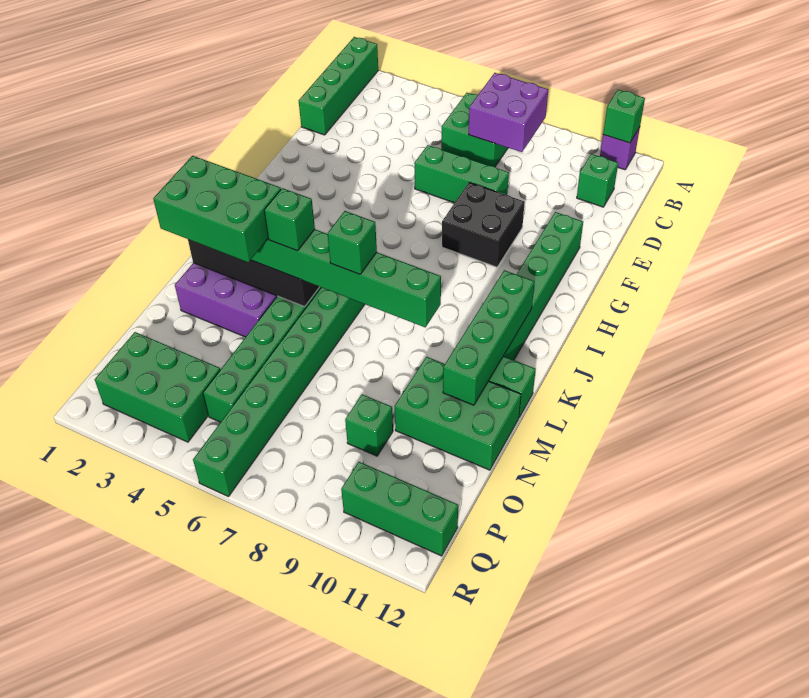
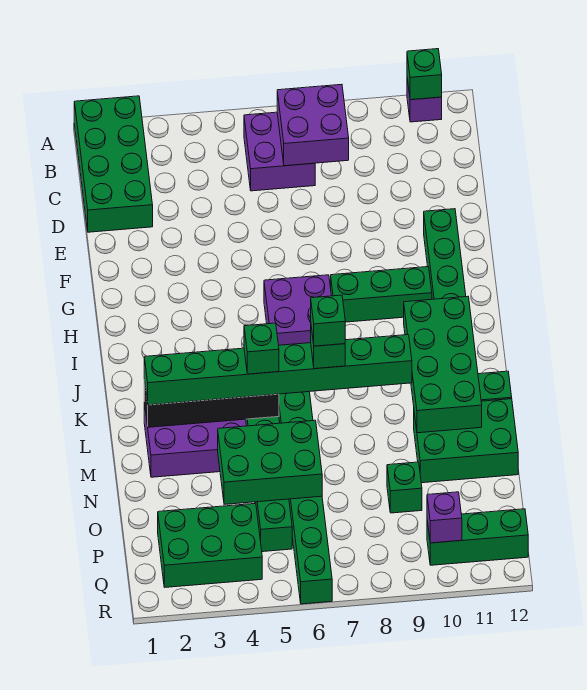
green 1x4 brick [299,37,378,135] -> green 2x4 brick [74,96,153,232]
green 2x2 brick [441,93,508,167] -> purple 2x2 brick [244,112,315,191]
green 1x1 brick [577,154,618,207] -> green 1x1 brick moved to [311,295,345,346]
green 1x3 brick [414,145,509,203] -> green 1x3 brick moved to [331,267,432,322]
black 2x2 brick [442,182,525,267] -> none
none -> purple 2x2 brick [264,275,331,345]
green 1x4 brick [443,270,534,405] -> green 2x4 brick [404,296,482,433]
green 2x3 brick [153,156,281,262] -> green 2x3 brick moved to [218,420,322,504]
none -> purple 1x1 brick [427,492,462,543]

